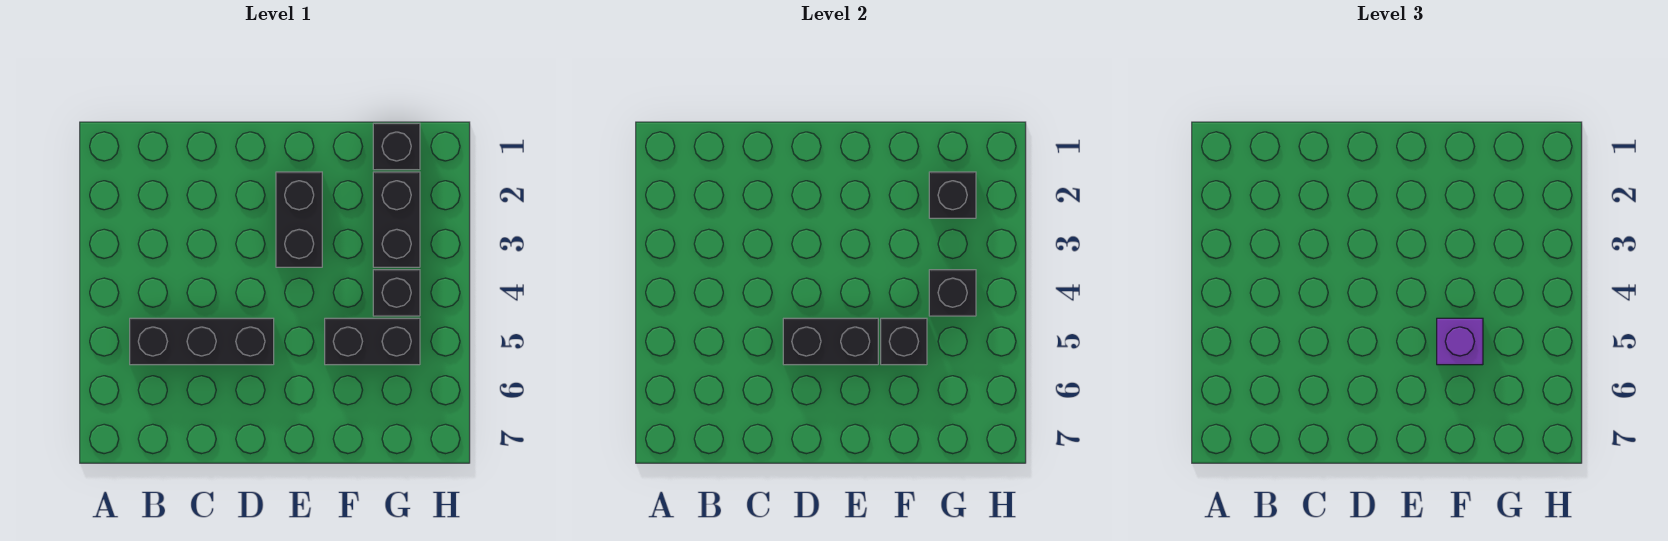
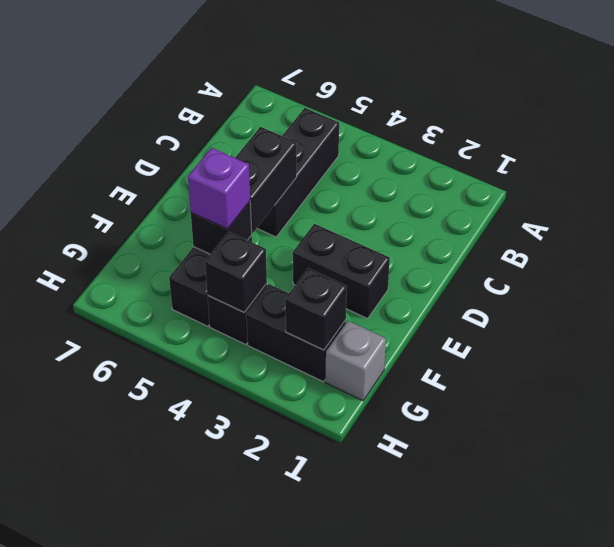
black 1x1 brick [373,123,420,170] -> grey 1x1 brick [325,321,386,401]

